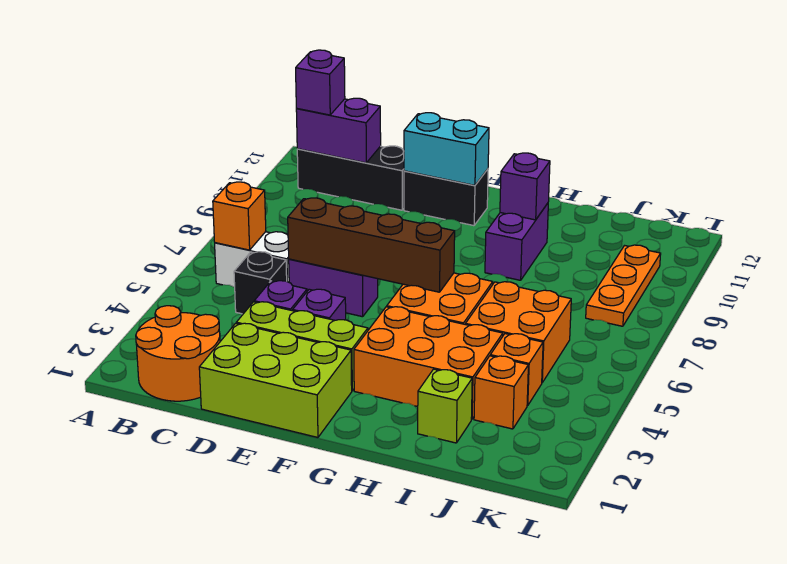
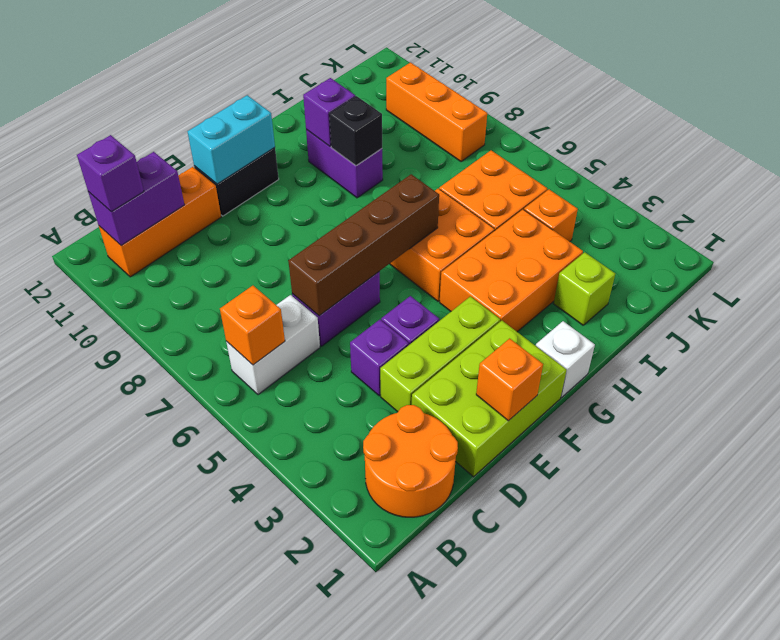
black 1x3 brick [297,146,404,210] -> orange 1x3 brick [99,167,221,277]
black 1x1 brick [234,252,287,314] -> black 1x1 brick moved to [329,96,382,166]
none -> white 1x1 brick [536,321,595,398]
orange 1x1 brick [474,356,528,429] -> orange 1x1 brick moved to [476,338,543,421]
orange 1x3 plate [586,245,661,326] -> orange 1x3 brick [386,63,487,162]

